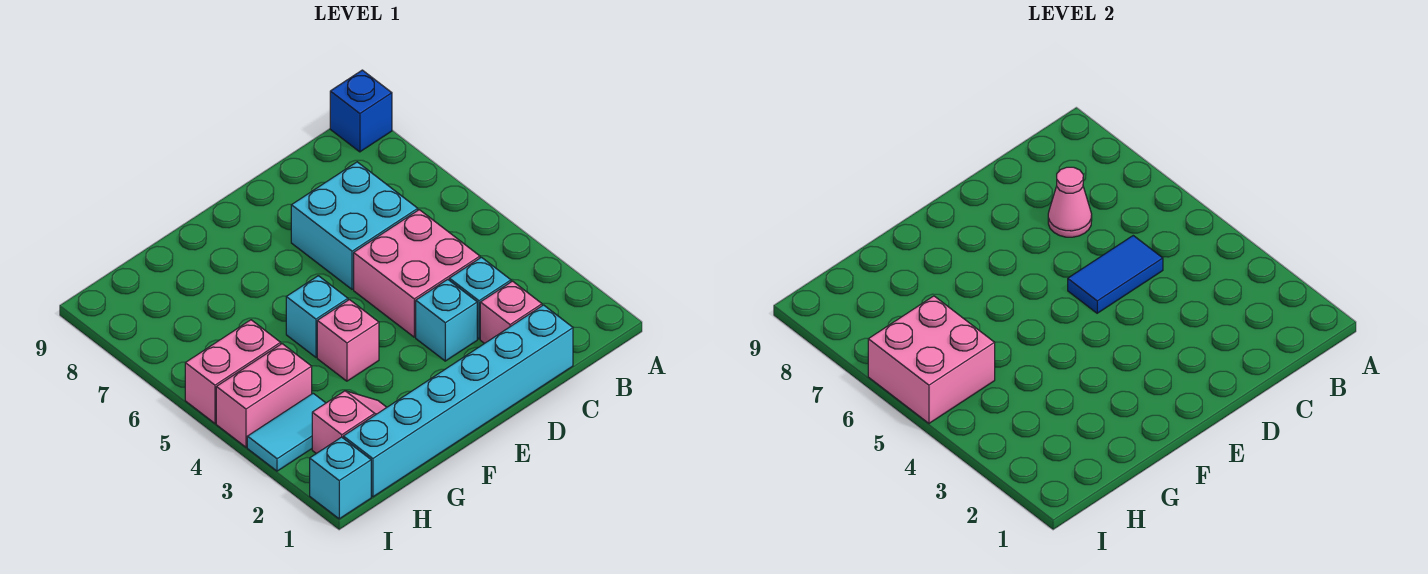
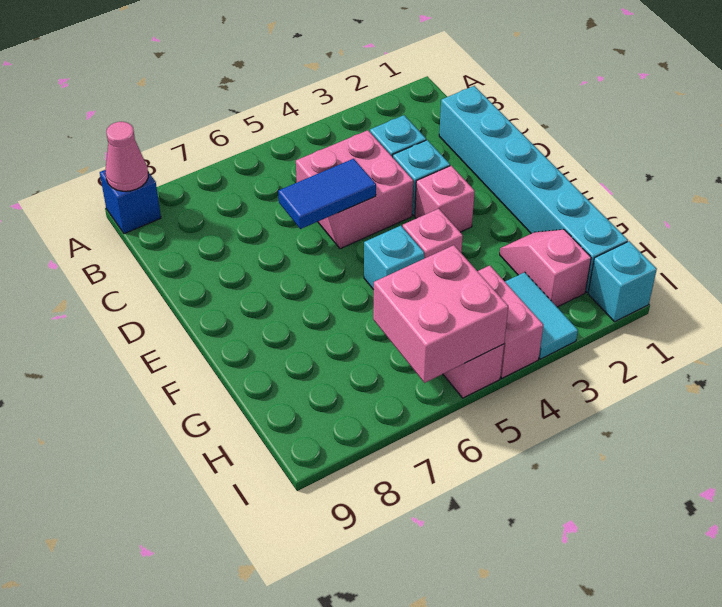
pink 1x1 brick [480,281,542,344] -> pink 1x1 brick moved to [415,166,475,232]
blue 1x2 tile [1068,236,1163,313] -> blue 1x2 tile turned to [278,159,376,229]
cyan 2x2 brick [291,162,418,289] -> none
pink 1x1 cone [1048,167,1092,237] -> pink 1x1 cone moved to [105,122,148,191]

